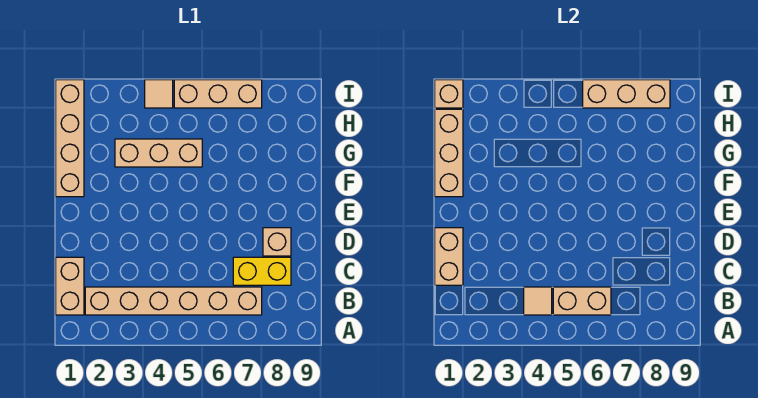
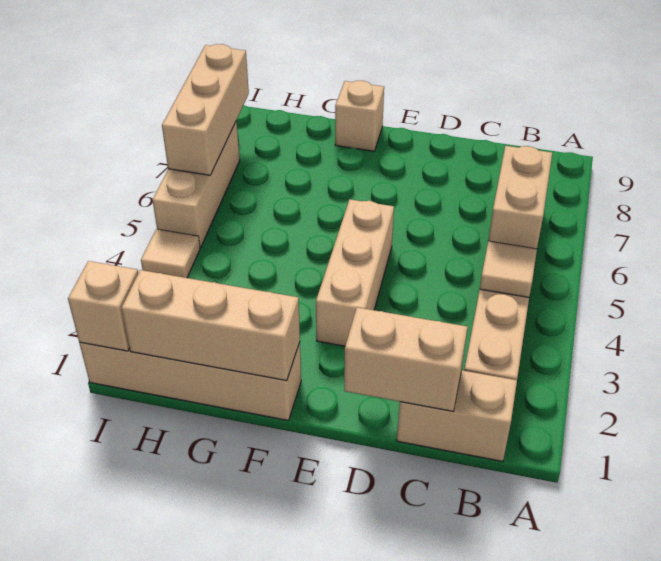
yellow 1x2 brick [233,257,291,285] -> none
tan 1x1 brick [263,228,291,256] -> tan 1x1 brick moved to [335,81,384,151]
tan 1x3 brick [115,139,202,167] -> tan 1x3 brick moved to [316,199,394,346]

